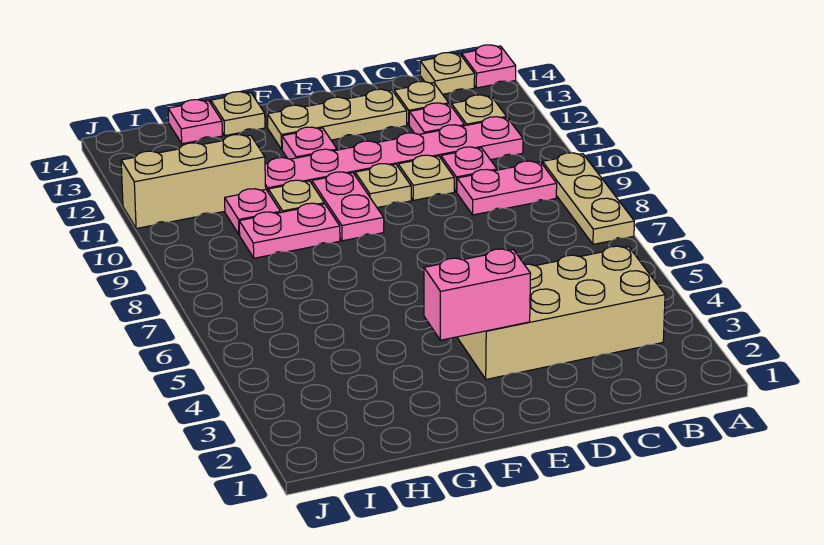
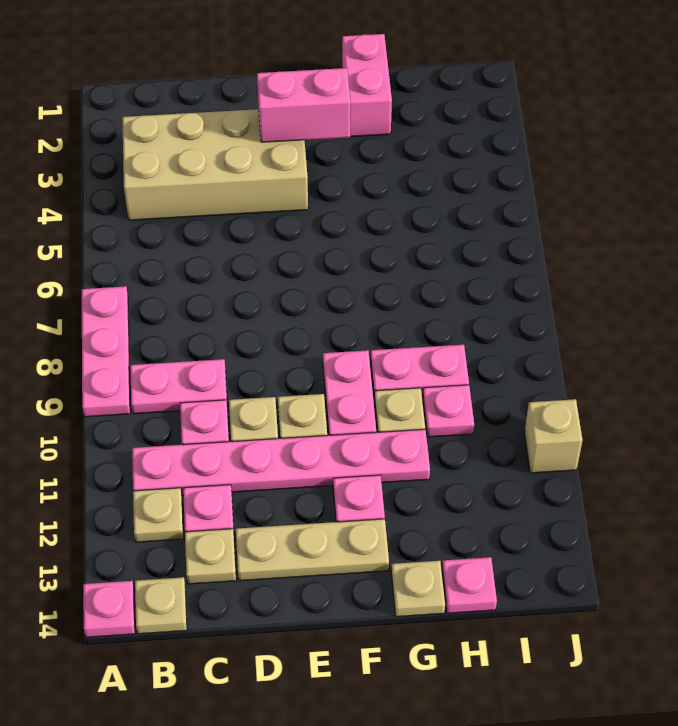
tan 1x3 plate [543,153,634,244] -> pink 1x3 plate [82,286,130,417]
none -> pink 1x2 brick [342,34,392,137]
tan 1x3 brick [121,135,266,229] -> tan 1x1 brick [524,399,583,473]

